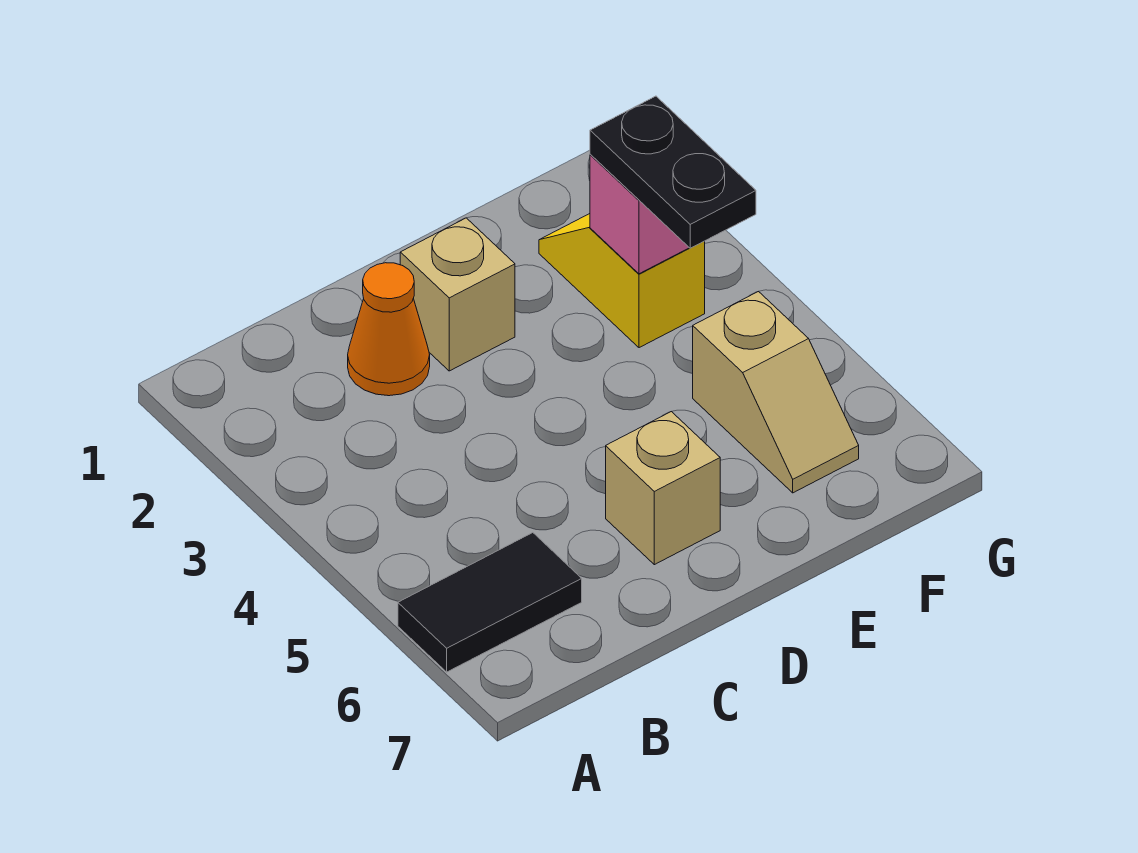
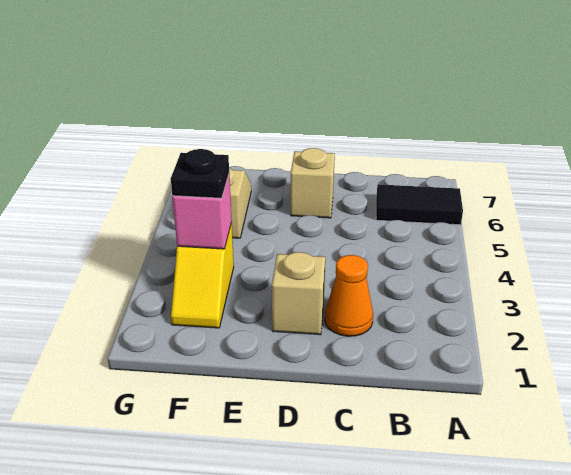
black 1x2 plate [590,96,756,248] -> black 1x1 plate [171,149,229,198]

